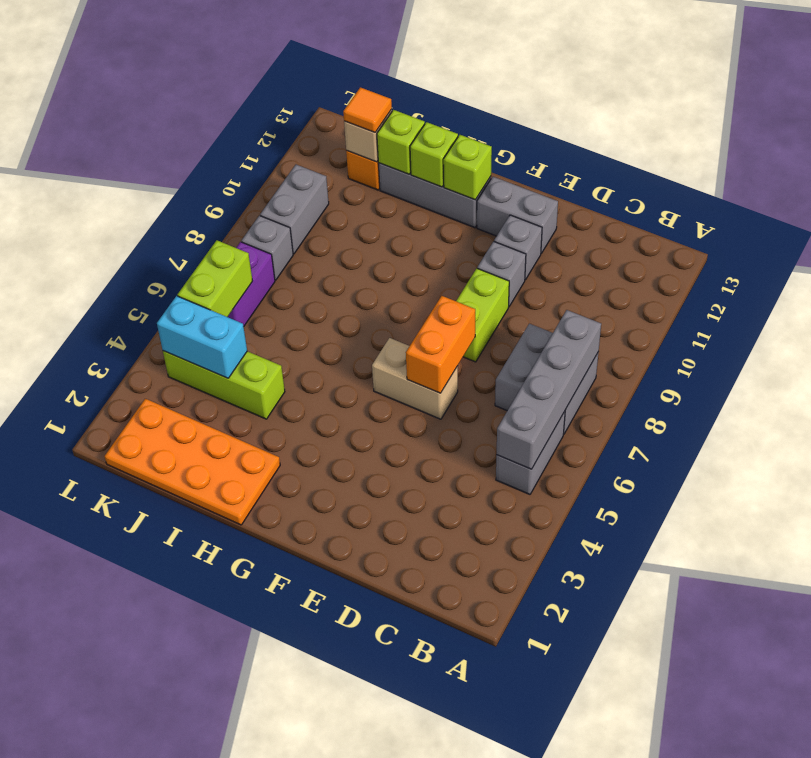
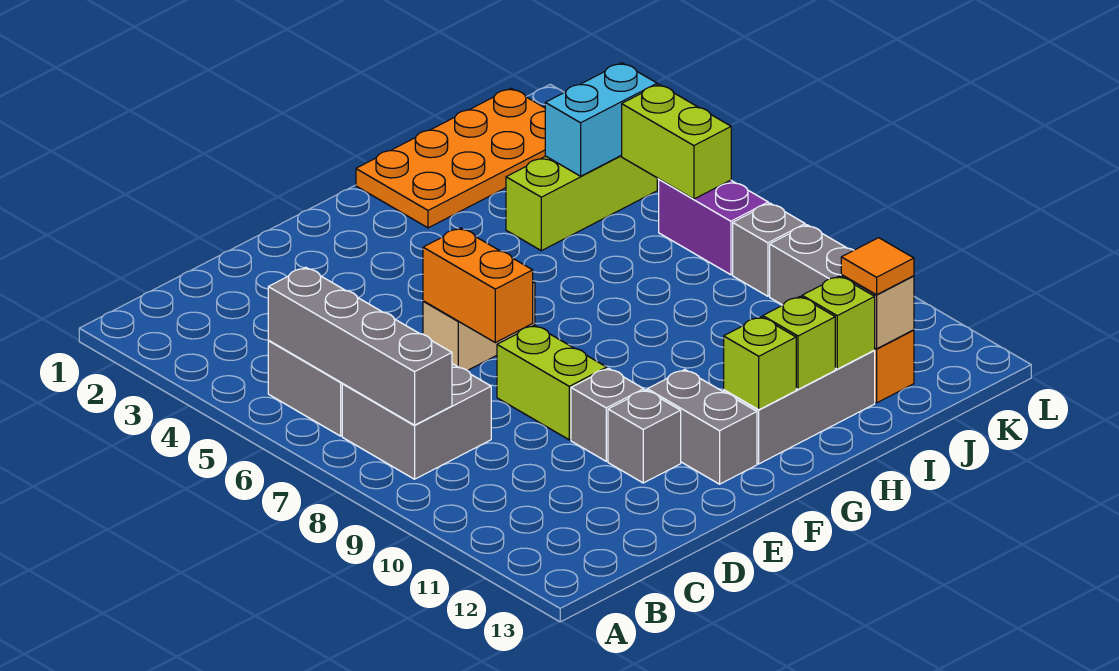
grey 1x2 brick [477,177,558,253] -> grey 1x2 brick turned to [647,370,757,484]

